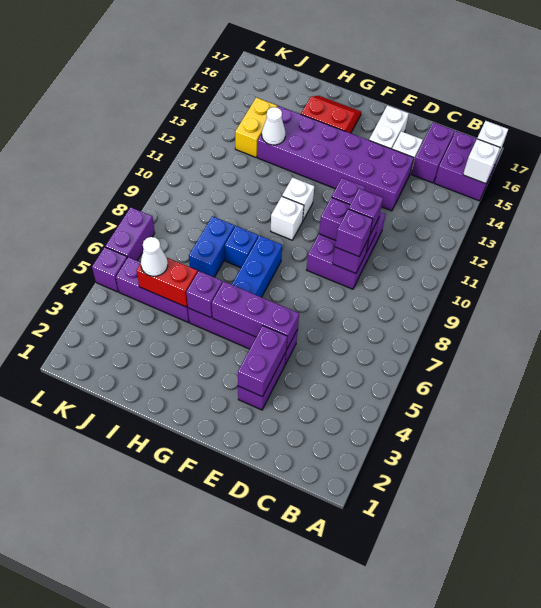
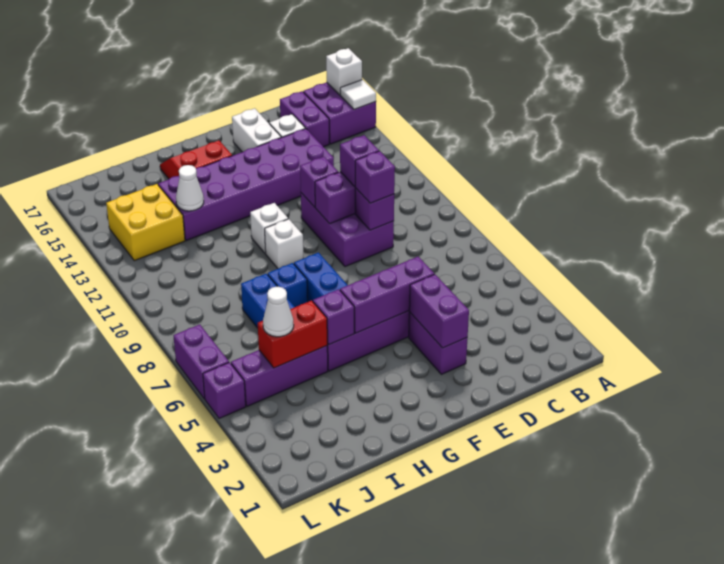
white 1x1 brick [463,139,500,184] -> white 1x1 tile [340,80,376,109]
yellow 1x2 brick [235,97,277,157] -> yellow 2x2 brick [106,184,185,261]

